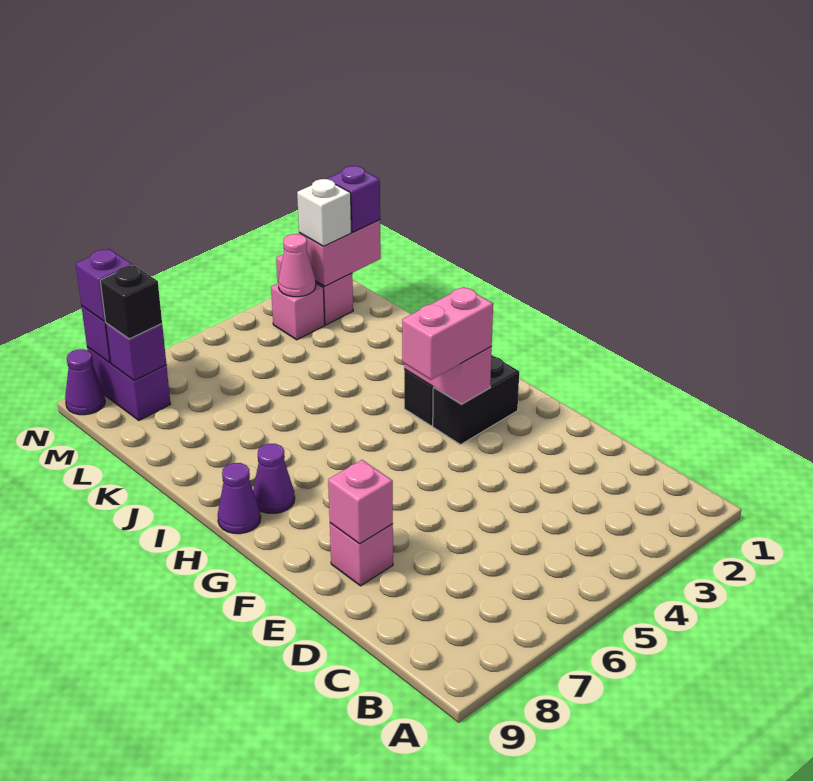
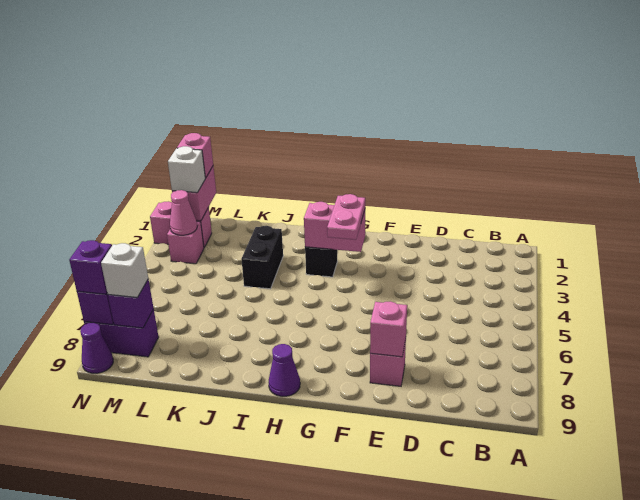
black 1x2 brick [433,355,519,445] -> black 1x2 brick moved to [241,226,283,289]
pink 1x2 brick [402,287,493,380] -> pink 1x2 plate [327,194,365,240]
purple 1x1 cone [253,444,295,513] -> none
purple 1x1 brick [327,166,380,232] -> pink 1x1 brick [177,133,213,178]
black 1x1 brick [100,265,162,339] -> white 1x1 brick [101,243,148,297]

